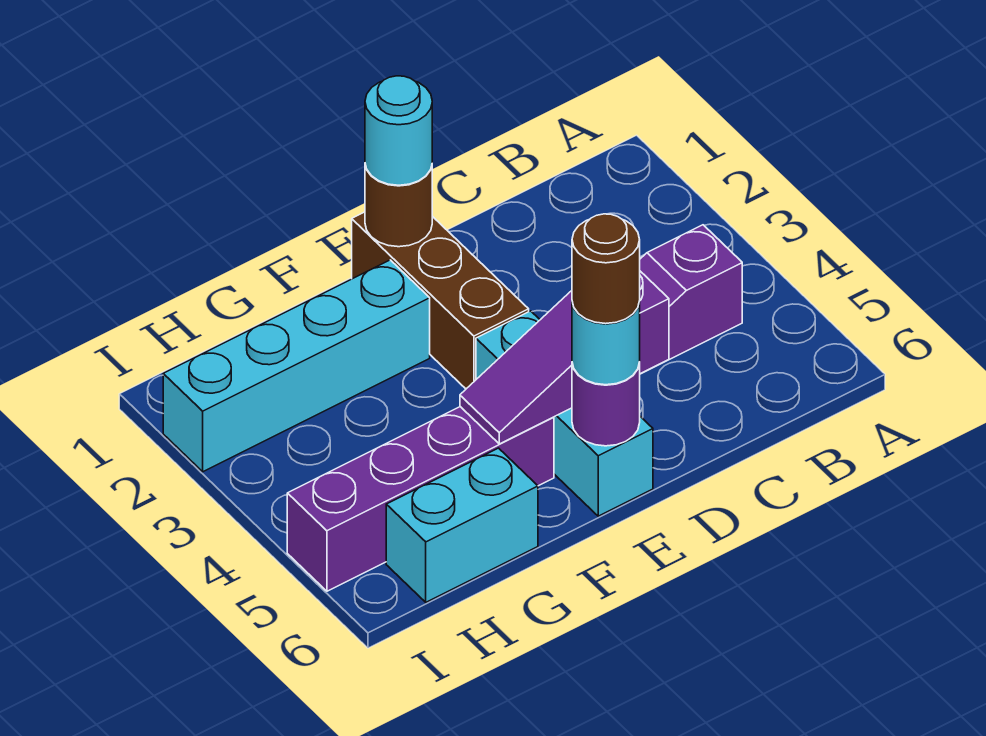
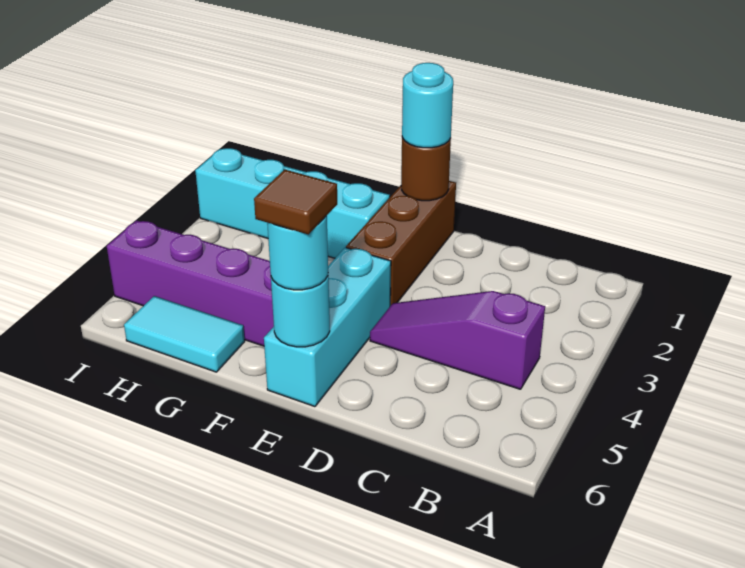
purple 1x3 slope [460,271,669,444] -> none
purple 1x1 round brick [572,363,640,446] -> cyan 1x1 round brick [271,276,330,347]
brown 1x1 round brick [572,214,640,324] -> brown 1x1 tile [254,170,337,234]
cyan 1x2 brick [386,448,538,602] -> cyan 1x2 tile [124,296,245,372]

